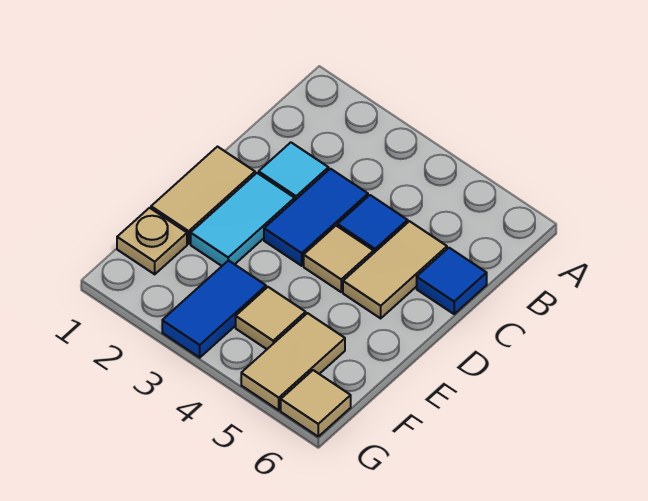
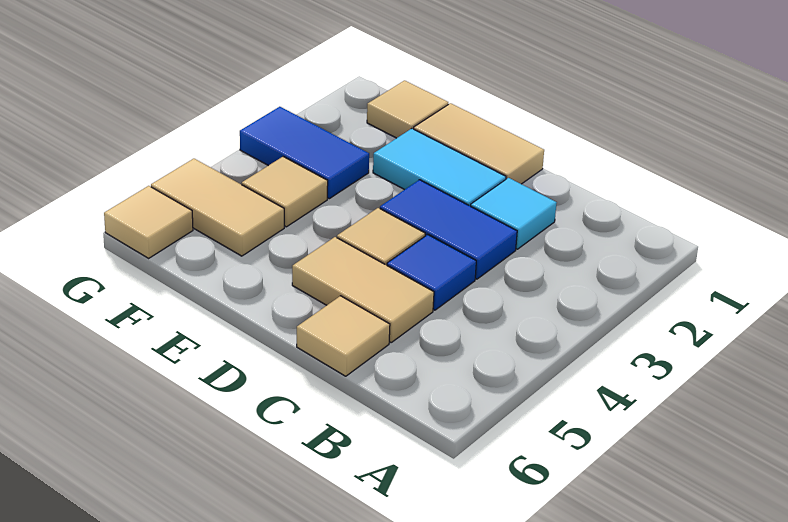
blue 1x1 tile [417,248,487,314] -> tan 1x1 tile [297,296,390,376]
tan 1x1 plate [117,208,187,274] -> tan 1x1 tile [367,80,448,138]

